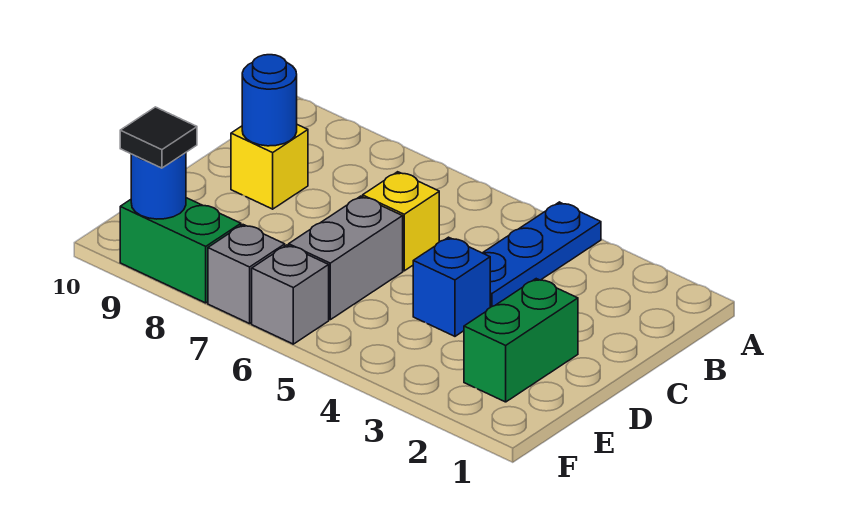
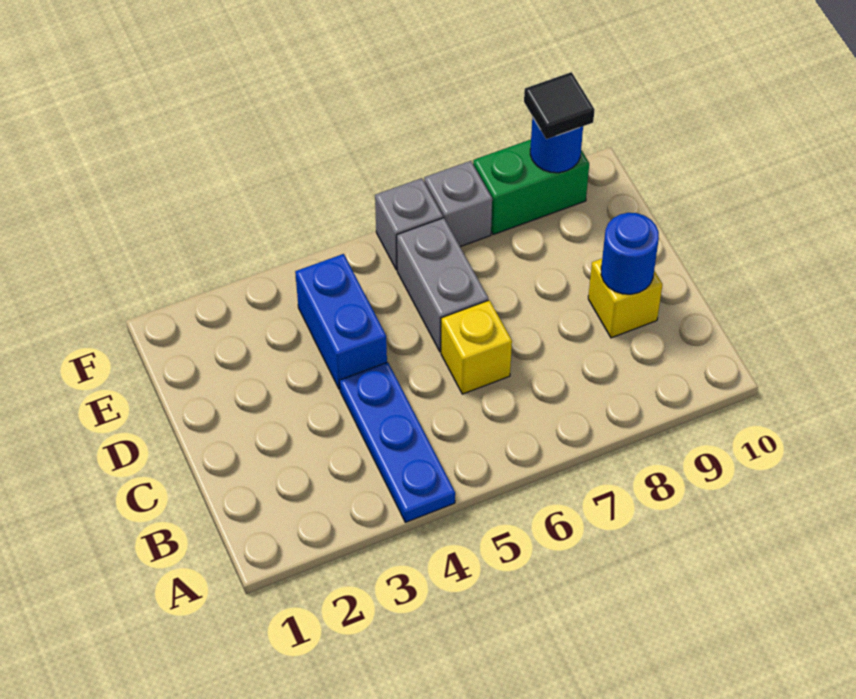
green 1x2 brick [464,279,578,402] -> none
blue 1x1 brick [413,237,490,336] -> blue 1x2 brick [295,254,387,389]

